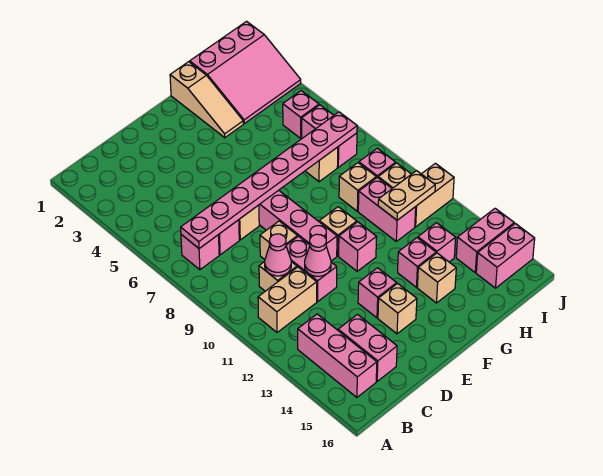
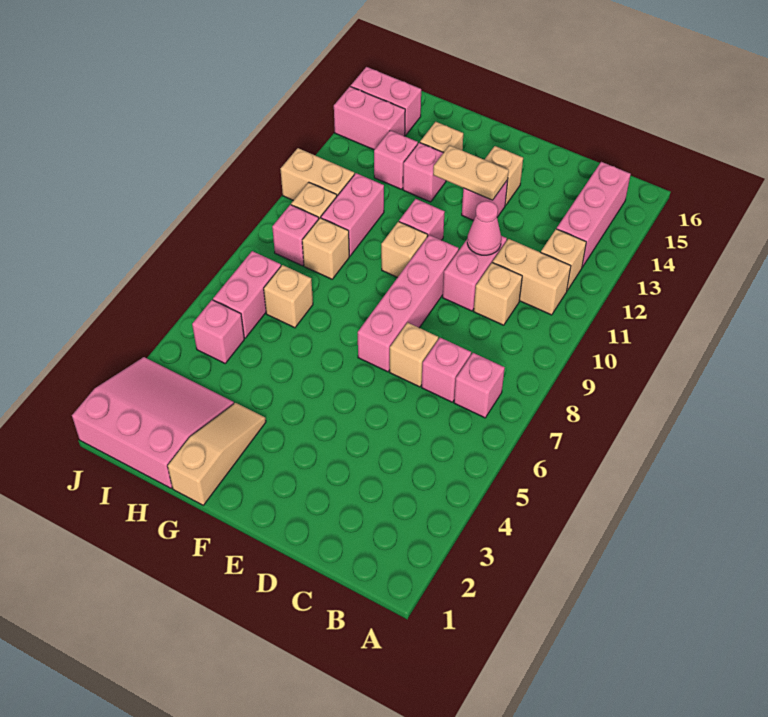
pink 1x8 plate [181,112,357,248] -> none
pink 1x1 cone [265,234,291,276] -> none
pink 1x2 brick [338,315,397,381] -> none
tan 1x1 brick [260,221,298,260] -> tan 1x1 brick moved to [541,229,586,290]
tan 1x2 plate [378,171,435,220] -> tan 1x2 plate moved to [433,145,509,200]

